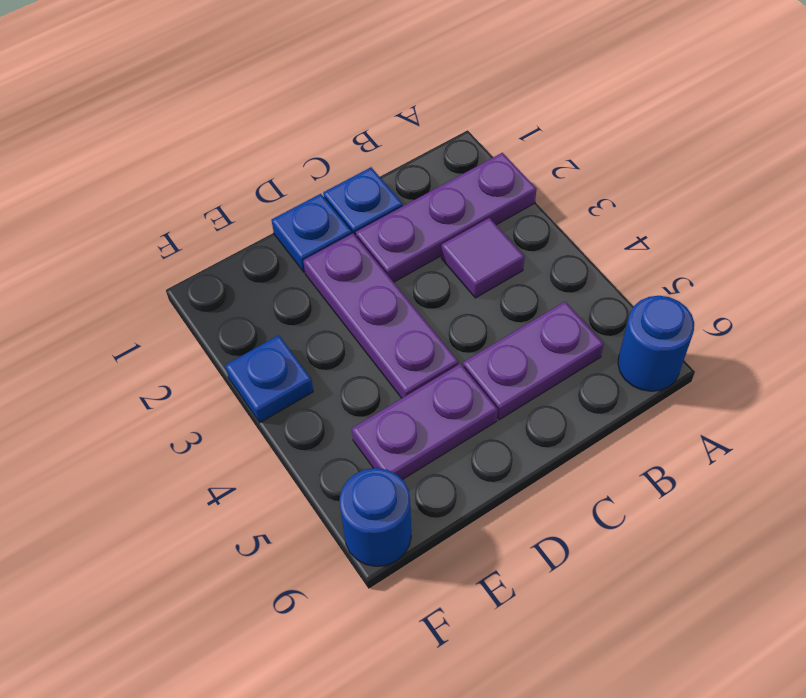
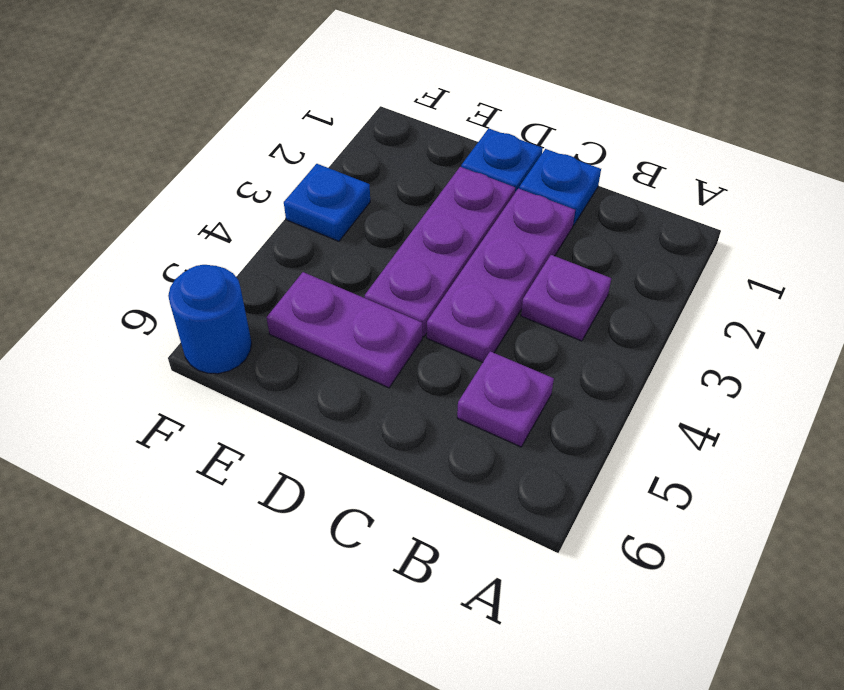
purple 1x3 plate [356,153,537,282] -> purple 1x3 plate turned to [427,189,575,362]
blue 1x1 round brick [618,296,694,391] -> none
purple 1x1 tile [441,218,525,298] -> purple 1x1 plate [521,255,611,341]
purple 1x2 plate [463,302,604,420] -> purple 1x1 plate [457,351,554,447]

